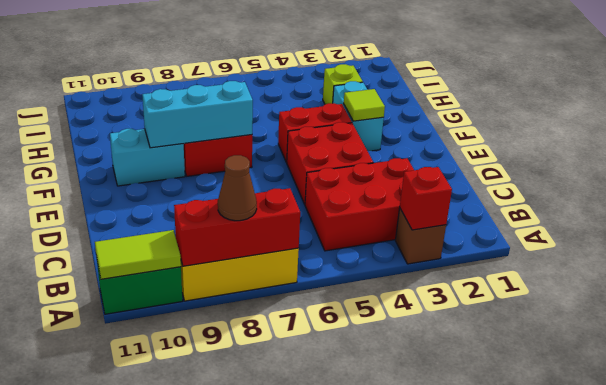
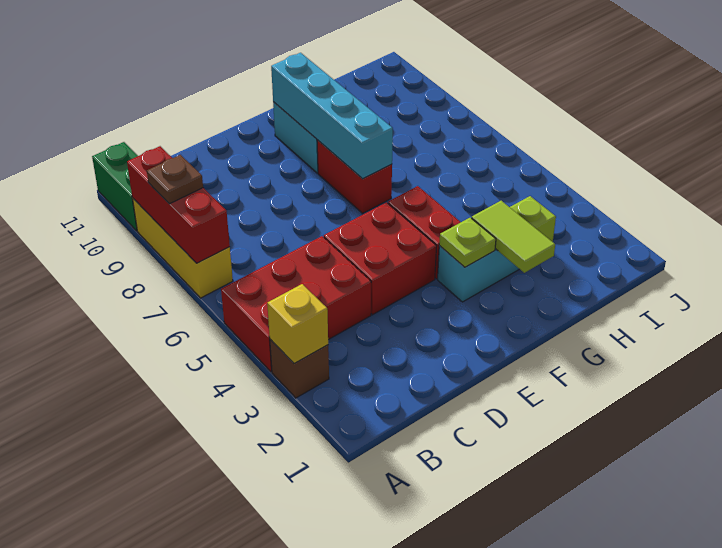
red 1x1 brick [400,167,452,230] -> yellow 1x1 brick [267,284,328,363]
brown 1x1 cone [218,155,257,221] -> brown 1x1 plate [147,155,203,204]
lime 1x2 tile [95,230,181,279] -> lime 1x2 tile moved to [472,201,555,273]
red 2x3 brick [305,158,414,251] -> red 2x3 brick turned to [221,236,371,372]
lime 1x1 tile [344,89,385,121] -> lime 1x1 plate [439,218,496,267]
cyan 1x3 brick [142,81,253,148] -> cyan 1x4 brick [271,53,393,179]

